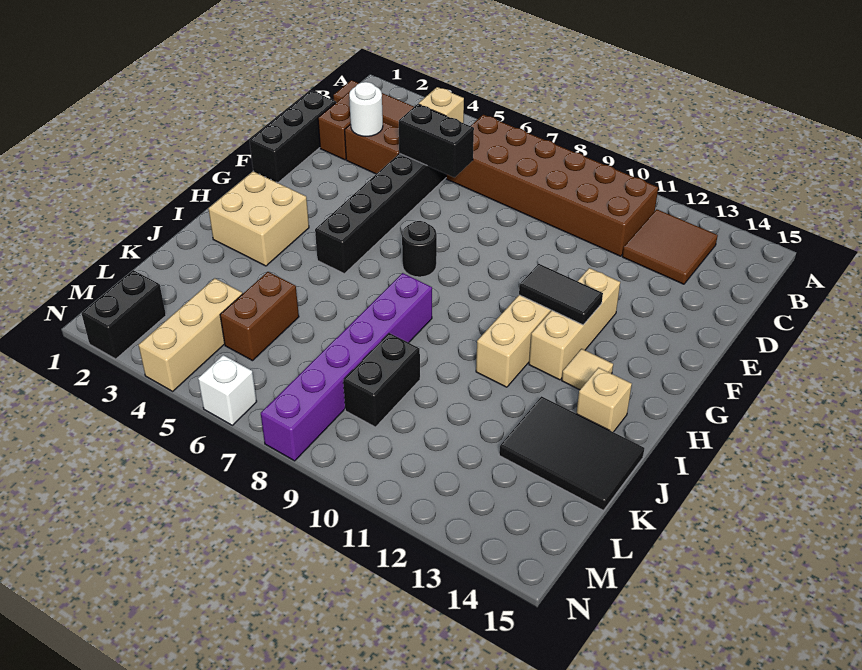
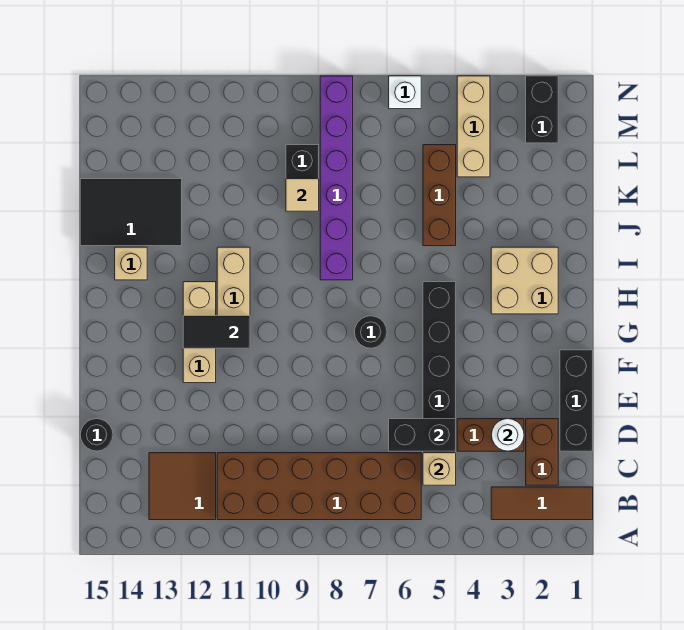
none -> black 1x1 round brick [80,419,113,451]
tan 1x1 tile [562,349,613,390] -> tan 1x1 tile moved to [286,179,319,211]
brown 1x2 brick [220,272,299,361] -> brown 1x3 brick [423,145,456,246]

